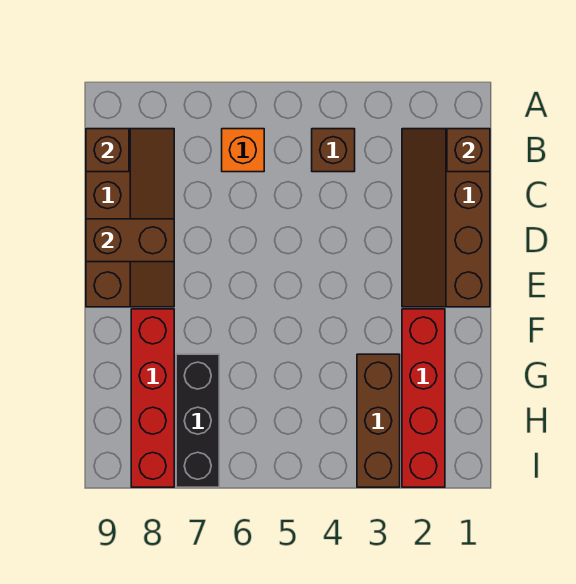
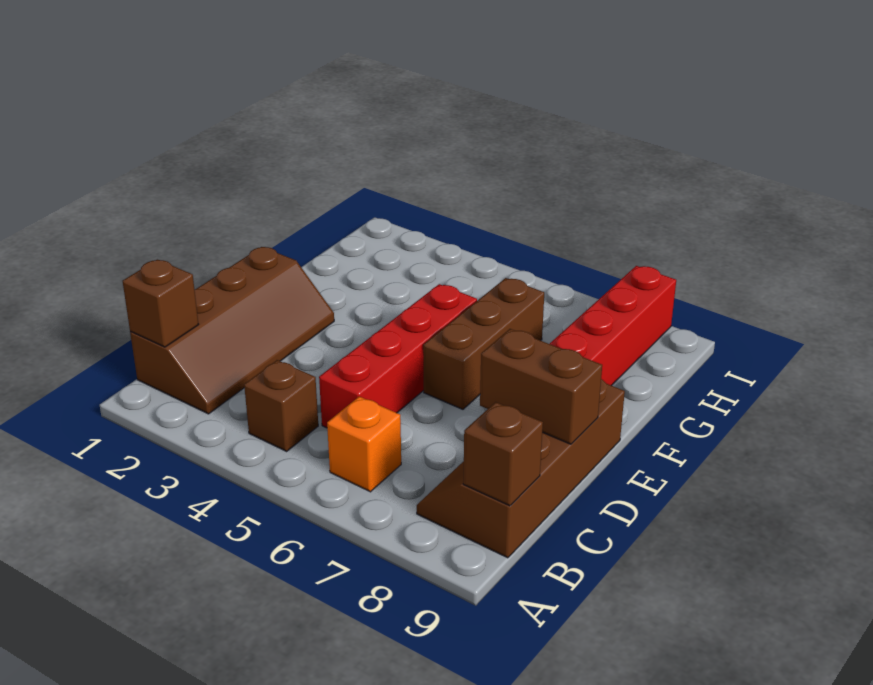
red 1x4 brick [402,309,445,487] -> red 1x4 brick moved to [319,284,477,428]
brown 1x3 brick [357,354,400,487] -> brown 1x3 brick moved to [423,278,544,409]
black 1x3 brick [176,354,219,487] -> none

